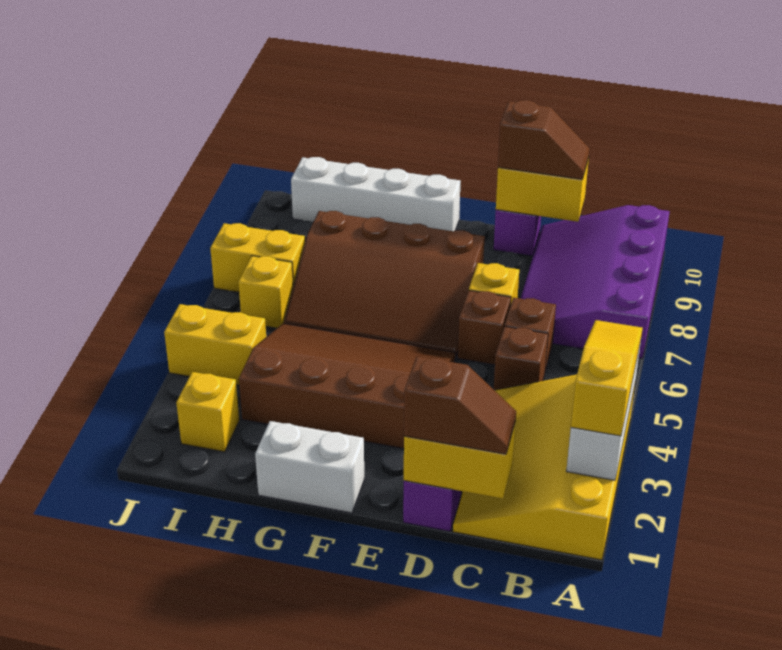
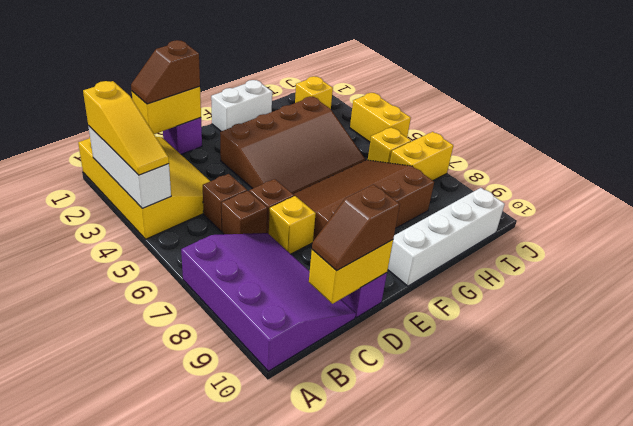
yellow 1x2 brick [164,304,266,385] -> yellow 1x2 brick turned to [350,93,411,142]

